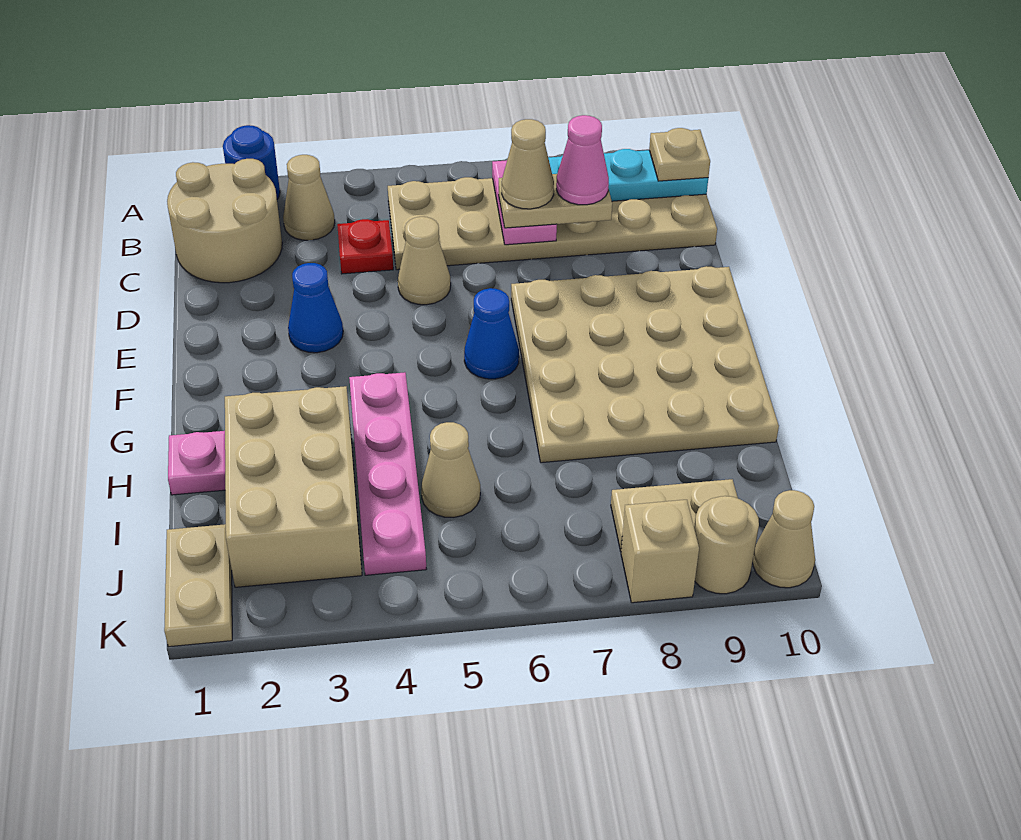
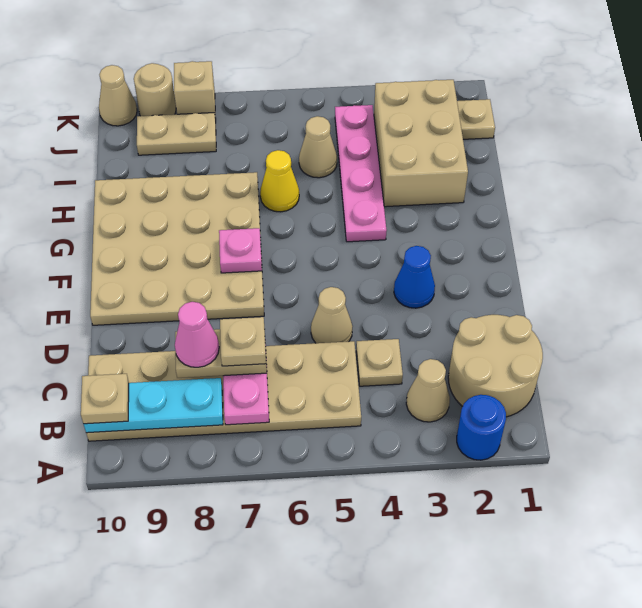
red 1x1 plate [337,219,393,274] -> tan 1x1 plate [356,339,403,386]
tan 1x1 cone [502,119,554,209] -> tan 1x1 plate [220,317,266,366]
blue 1x1 cone [464,288,519,379] -> none
pink 1x1 plate [168,431,225,495] -> pink 1x1 plate moved to [219,228,262,273]
none -> yellow 1x1 cone [260,150,299,212]
tan 1x2 plate [164,524,232,647] -> tan 1x1 plate [457,99,495,139]

